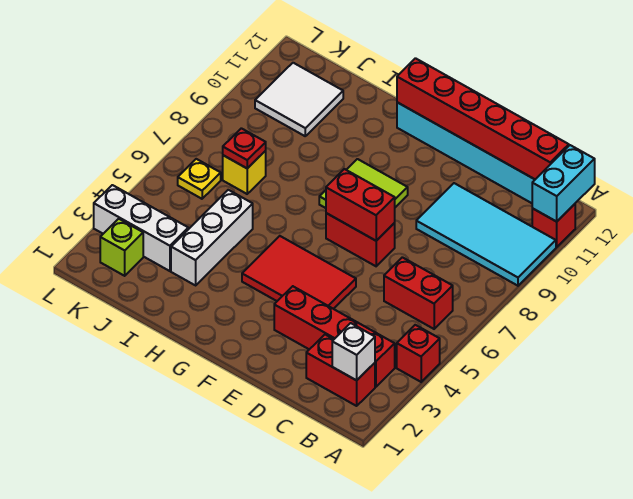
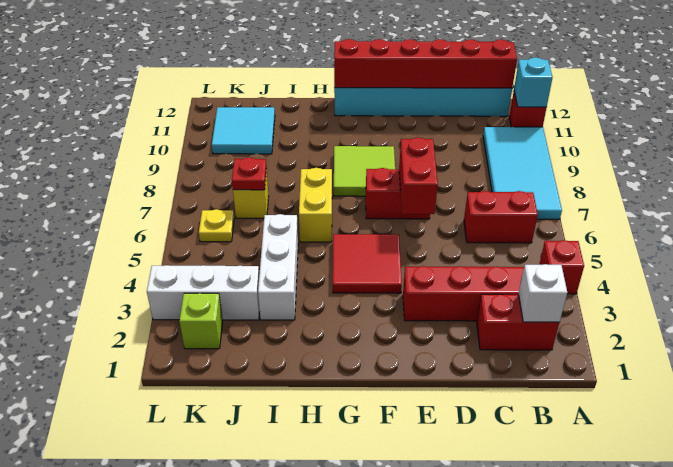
cyan 2x4 tile [416,183,556,286] -> cyan 2x4 tile turned to [483,127,562,219]
cyan 1x2 brick [532,145,595,222] -> cyan 1x1 brick [514,57,553,107]
red 2x3 tile [242,236,356,309] -> red 2x2 tile [333,234,402,293]
red 1x2 brick [326,169,395,241] -> red 1x2 brick turned to [399,138,438,214]
none -> yellow 1x2 brick [299,168,332,242]
white 2x2 tile [255,63,343,136] -> cyan 2x2 tile [212,107,275,154]

